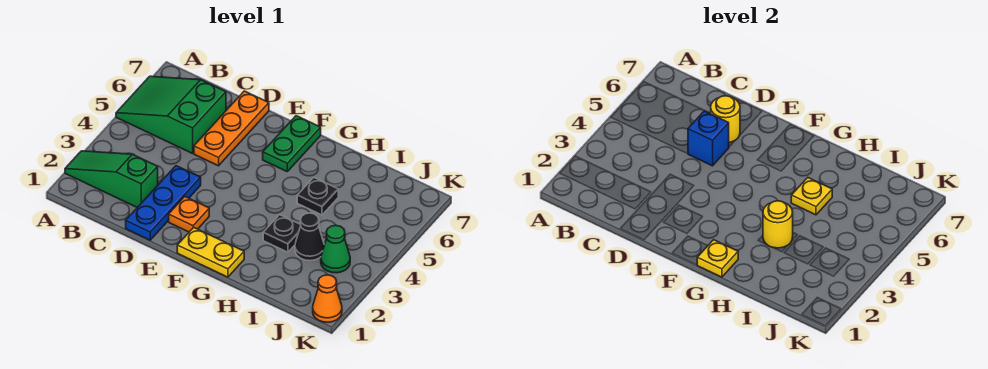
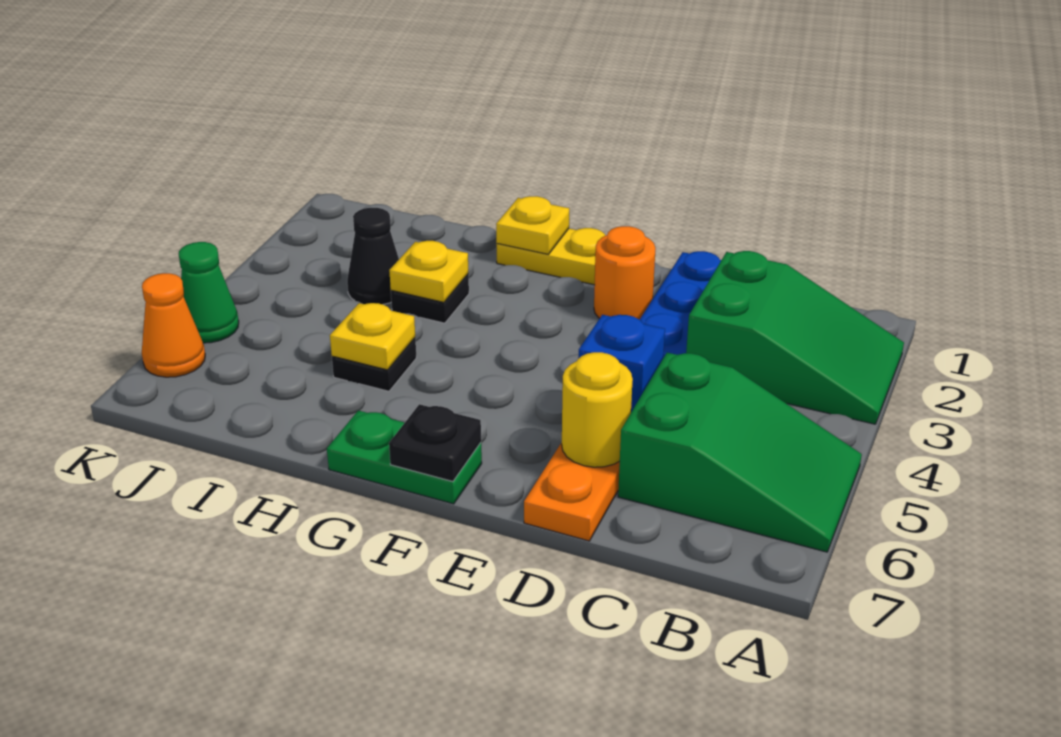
green 1x3 slope [65,151,158,207] -> green 2x3 slope [686,251,904,424]
orange 1x1 plate [169,197,209,232] -> orange 1x1 round brick [594,226,656,320]
green 1x2 plate [263,116,321,171] -> green 1x2 plate turned to [327,411,482,504]
none -> black 1x1 plate [389,404,481,482]
yellow 1x1 round brick [763,201,793,248] -> yellow 1x1 plate [389,241,468,302]
green 1x1 cone [321,225,350,273] -> green 1x1 cone moved to [179,242,239,343]
orange 1x1 cone [313,275,342,322] -> orange 1x1 cone moved to [142,273,205,377]

